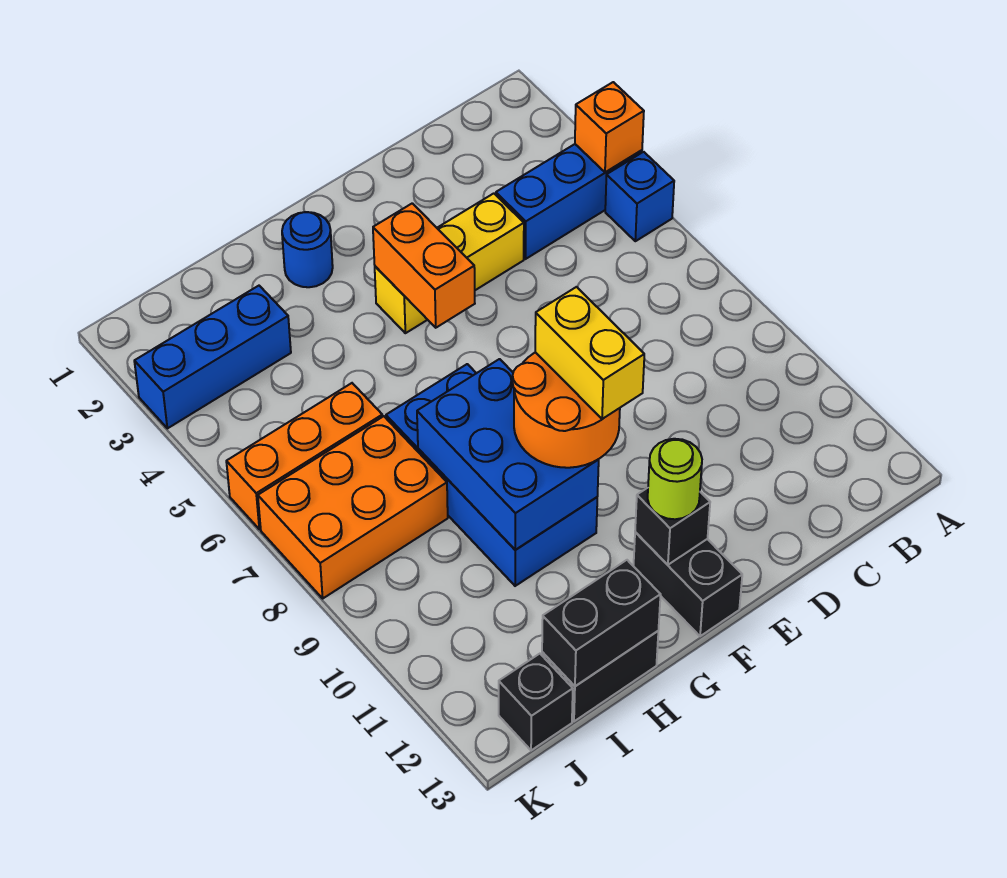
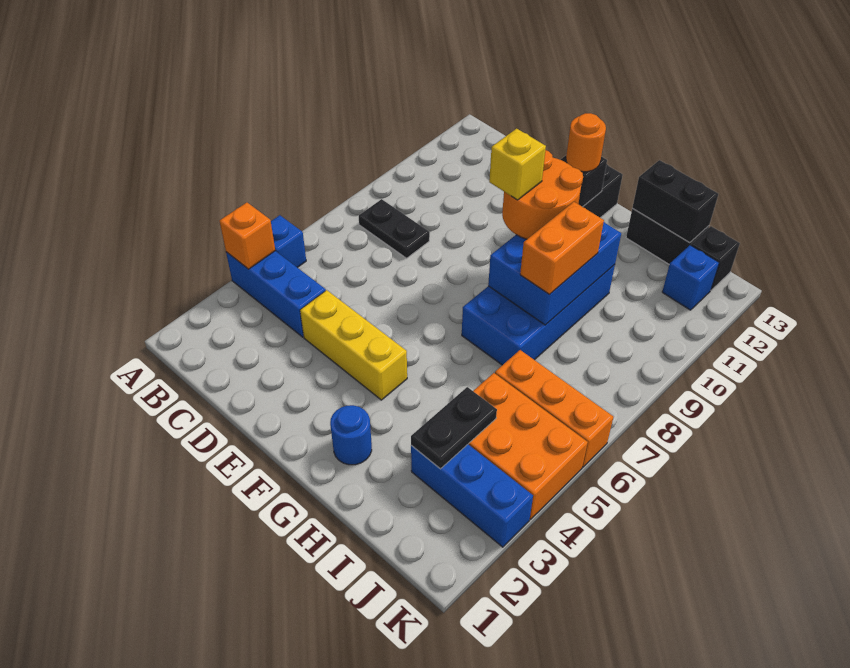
none -> black 1x2 plate [359,199,430,258]
orange 1x2 brick [373,203,475,328] -> orange 1x2 brick moved to [520,202,604,295]
yellow 1x2 brick [535,287,644,419] -> yellow 1x1 brick [489,129,546,200]
lime 1x1 round brick [648,439,702,519] -> orange 1x1 round brick [566,113,606,172]
none -> black 1x2 plate [411,387,497,469]
orange 2x3 brick [258,416,448,598] -> orange 2x3 brick moved to [468,373,588,519]
none -> blue 1x1 brick [662,245,719,310]

